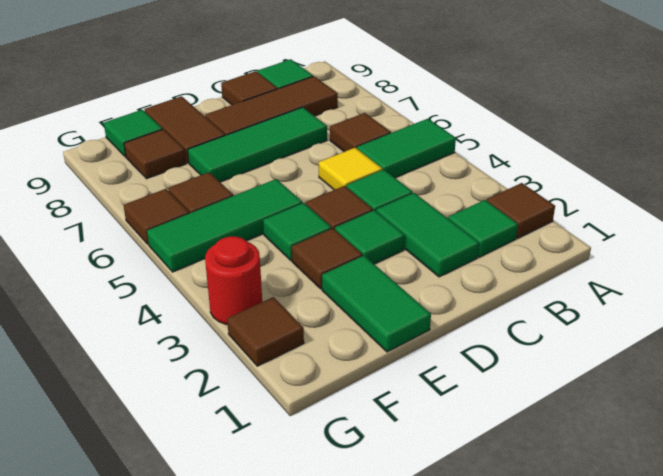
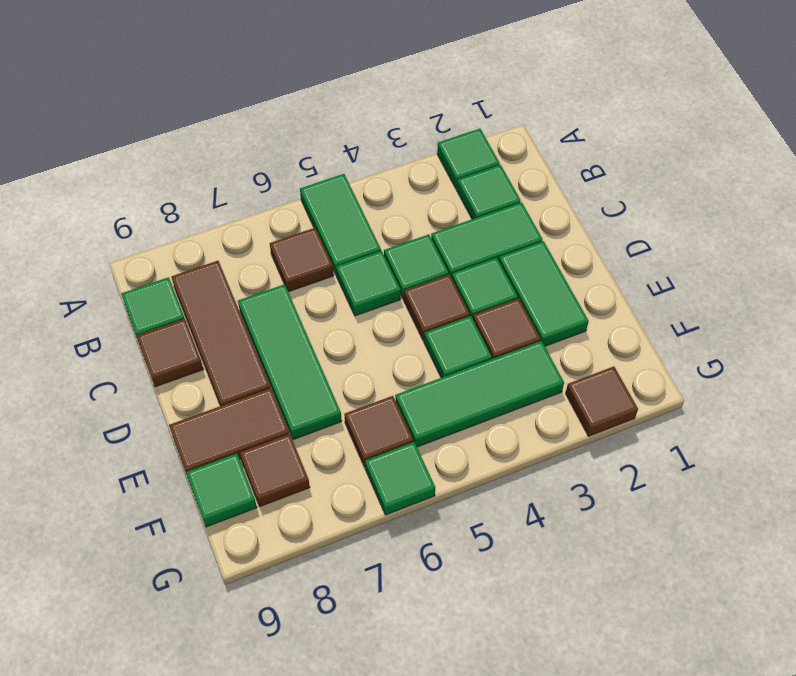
brown 1x1 tile [487,183,555,238] -> green 1x1 tile [437,129,500,189]
yellow 1x1 tile [319,148,382,190] -> green 1x1 tile [336,251,401,316]
green 1x2 tile [322,256,431,352] -> green 1x2 tile turned to [499,241,589,346]
green 1x3 tile [147,179,302,272] -> green 1x3 tile turned to [395,341,564,447]
red 1x1 round brick [205,236,262,325] -> none
brown 1x1 tile [124,189,189,245] -> green 1x1 tile [365,442,435,515]

